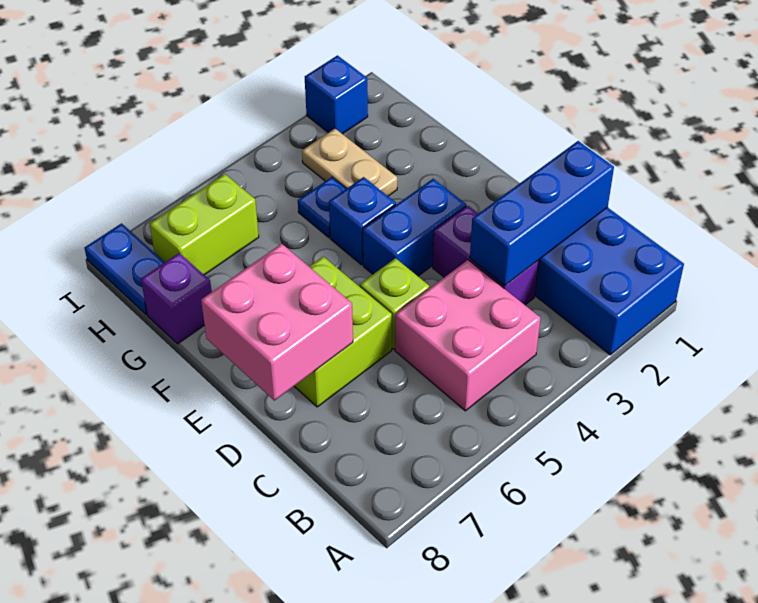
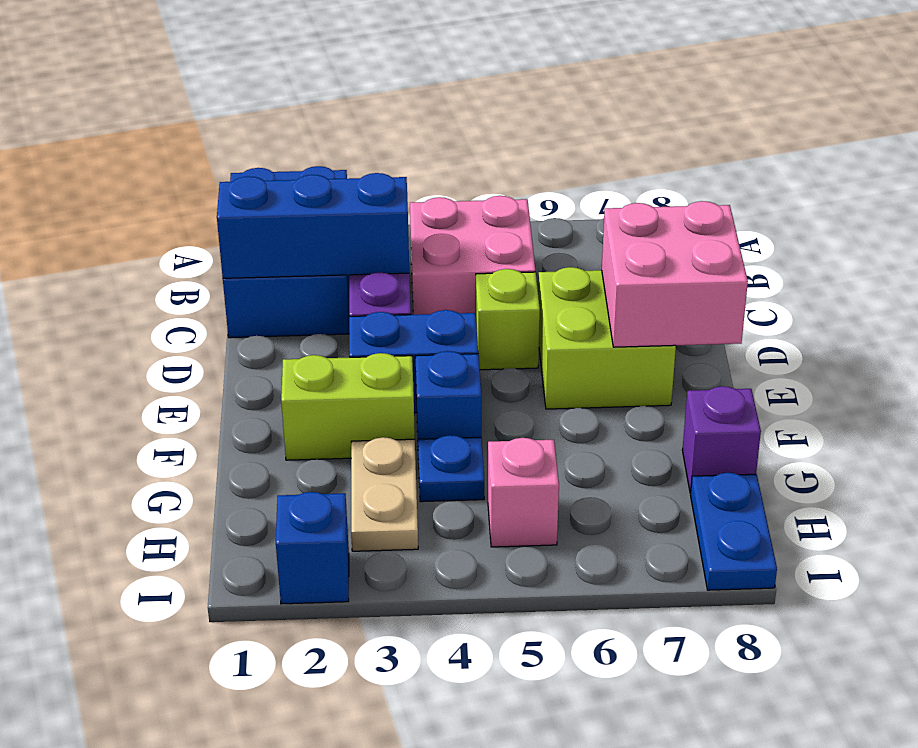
none -> pink 1x1 brick [488,438,559,547]
lime 1x2 brick [150,174,259,275] -> lime 1x2 brick moved to [281,353,415,460]

